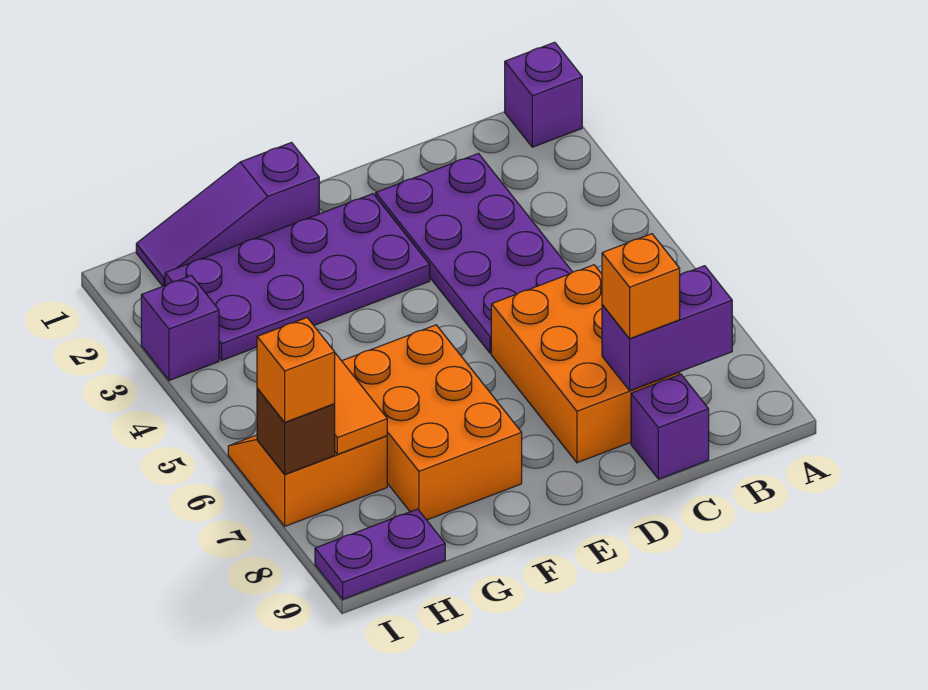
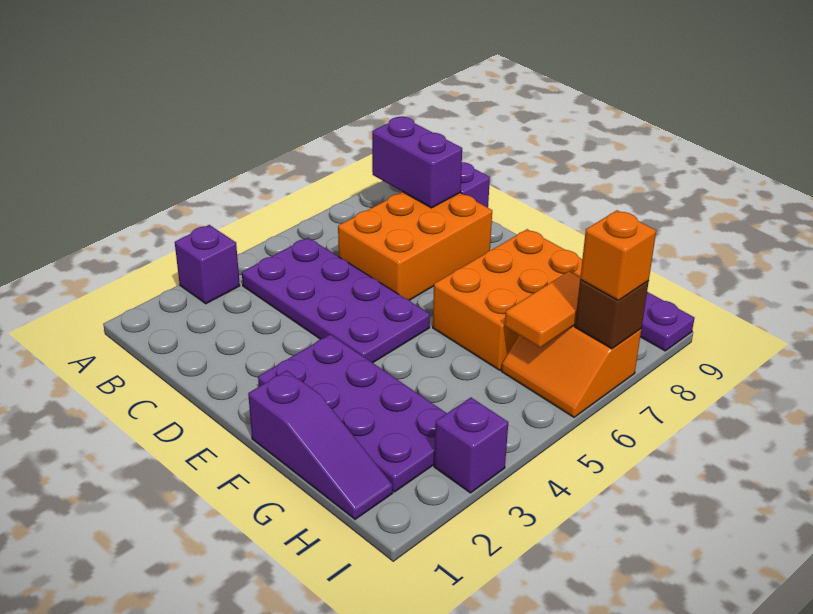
purple 1x1 brick [505,42,582,147] -> purple 1x1 brick moved to [175,225,240,304]
purple 2x4 plate [376,154,572,353] -> purple 2x4 plate turned to [242,238,430,363]
orange 1x1 brick [602,234,680,339] -> none

